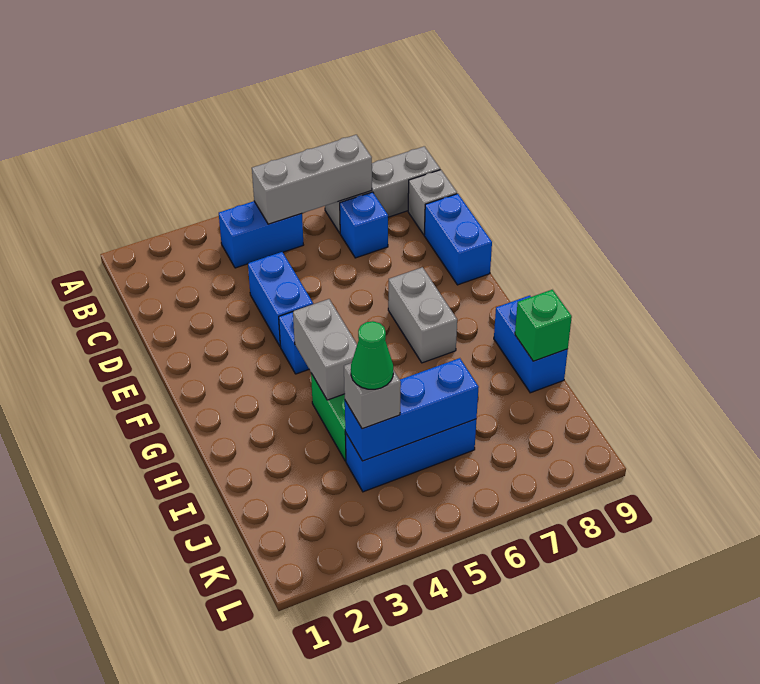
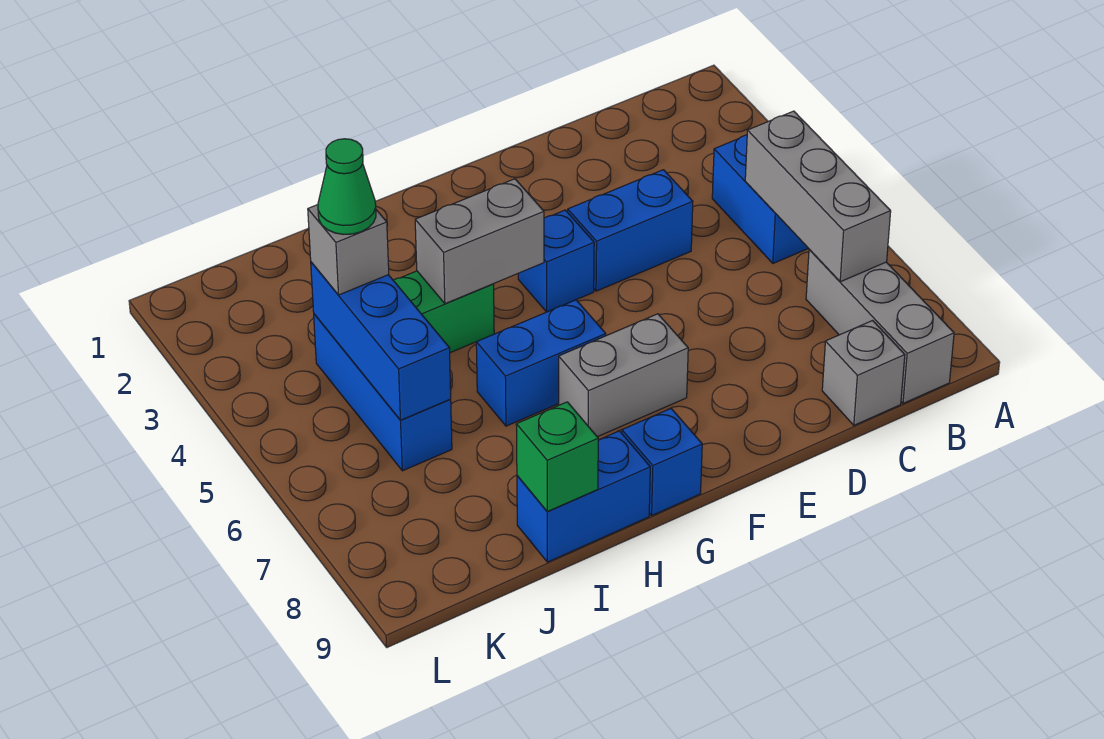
blue 1x1 brick [340,192,388,258] -> blue 1x1 brick moved to [622,409,702,515]
blue 1x2 brick [424,194,492,285] -> blue 1x2 brick moved to [476,300,606,426]

